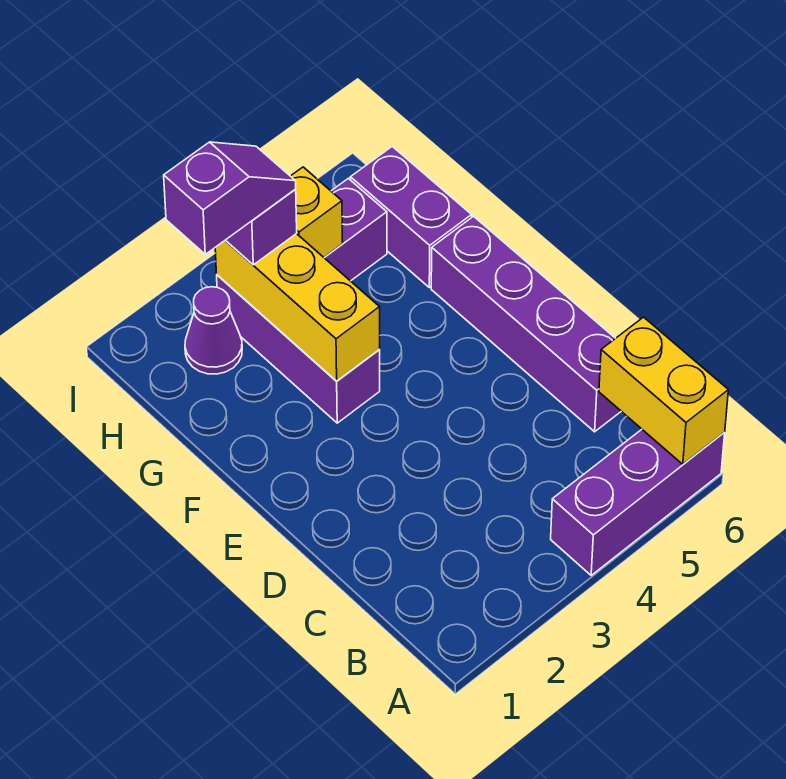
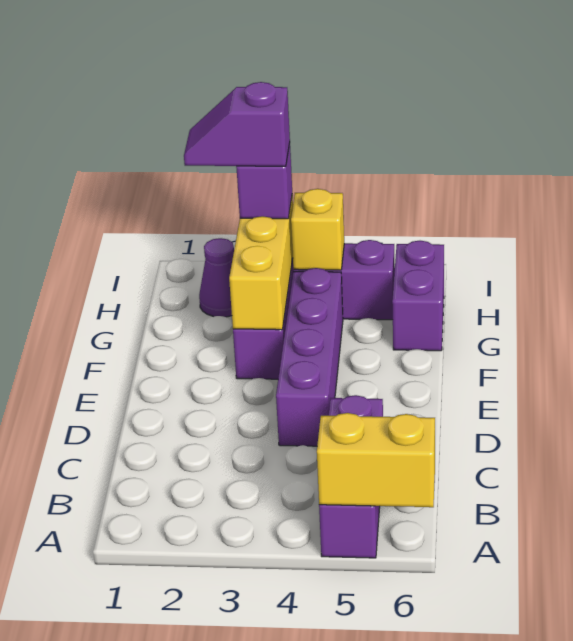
purple 1x3 brick [551,430,725,575] -> purple 1x3 brick turned to [319,395,383,558]
yellow 1x2 brick [599,317,728,464] -> yellow 1x2 brick turned to [317,413,435,507]
purple 1x4 brick [431,216,621,432] -> purple 1x4 brick moved to [276,268,343,446]
purple 1x2 slope [164,142,296,254] -> purple 1x2 slope turned to [184,82,290,166]

